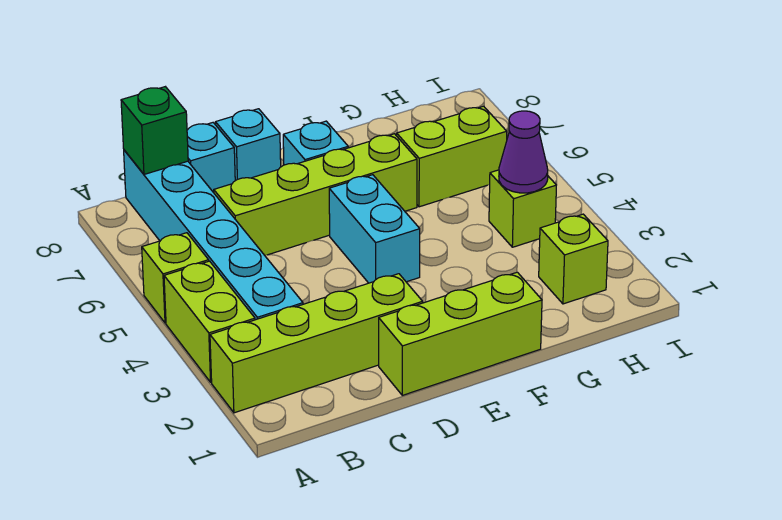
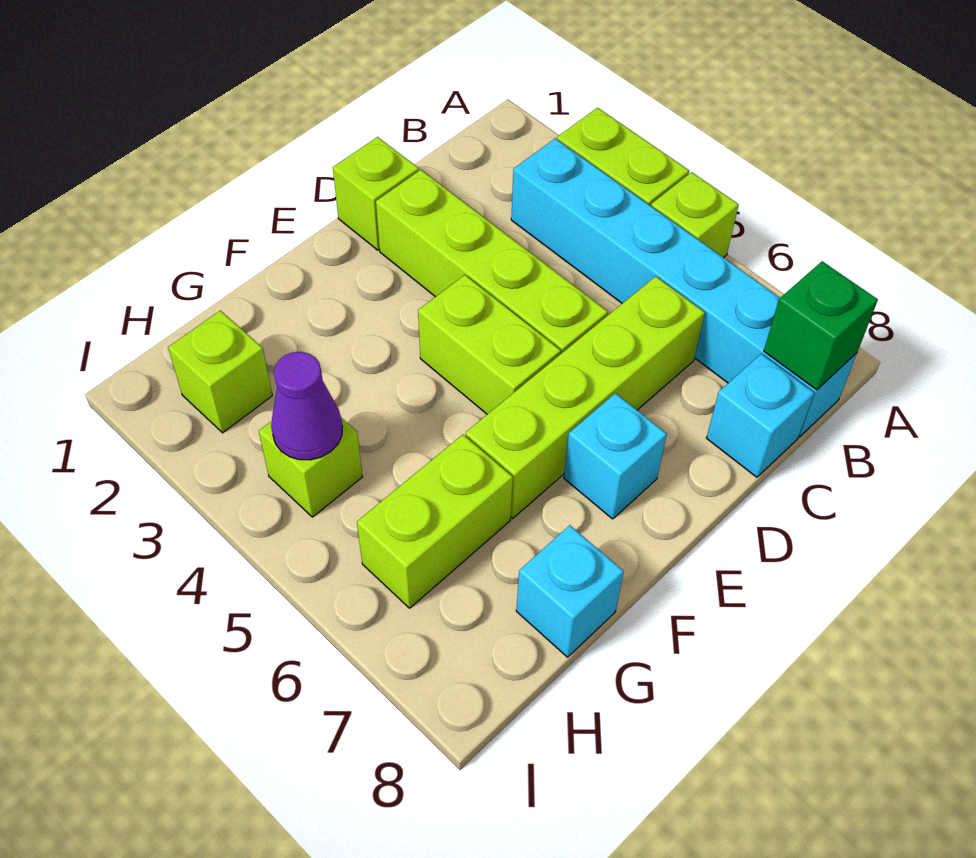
lime 1x4 brick [210,274,423,413] -> lime 1x4 brick turned to [376,170,608,354]
lime 1x3 brick [379,272,542,395] -> lime 1x1 brick [333,137,419,250]
cyan 1x1 brick [216,109,281,181] -> cyan 1x1 brick moved to [516,525,624,657]
cyan 1x2 brick [329,175,420,283] -> lime 1x2 brick [418,275,561,414]

